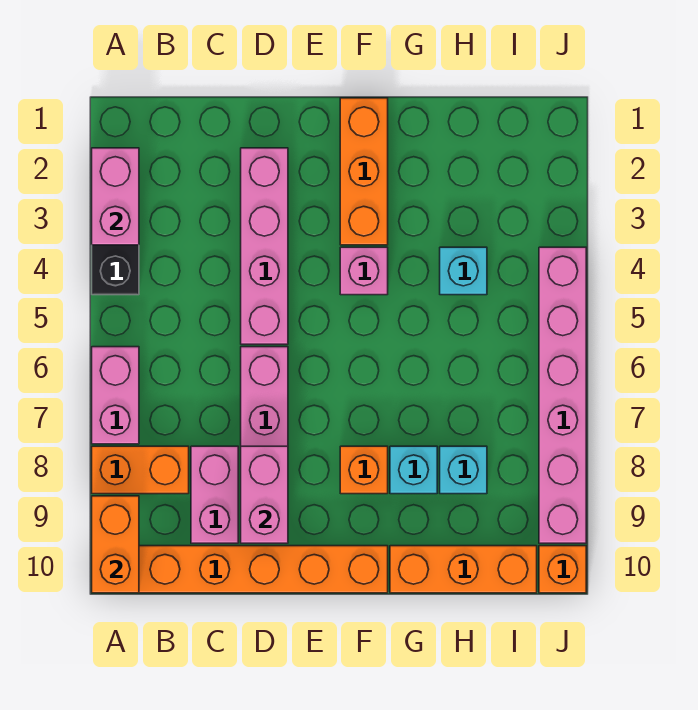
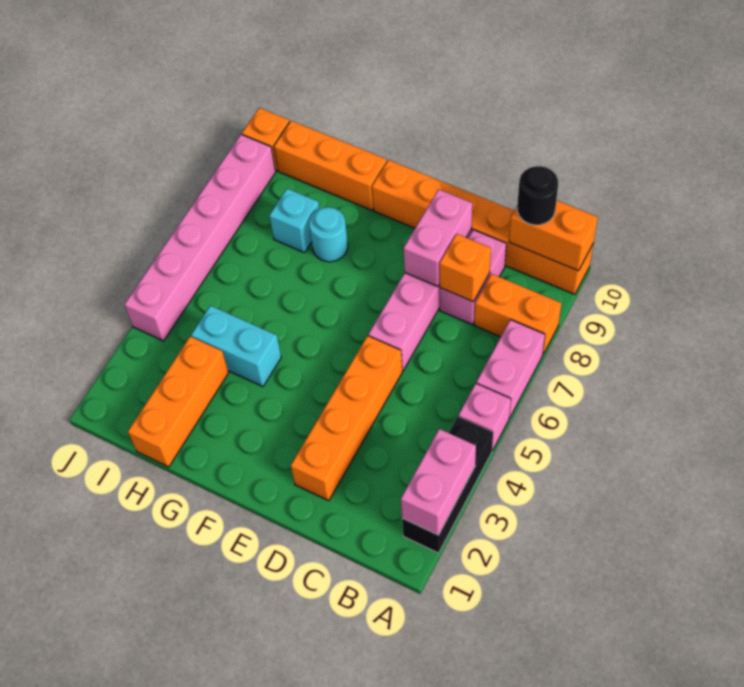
orange 1x2 brick [92,496,139,593] -> orange 1x2 brick turned to [509,200,598,271]
none -> black 1x1 round brick [517,166,558,225]
pink 1x4 brick [241,148,288,344] -> orange 1x4 brick [291,336,402,501]
orange 1x3 brick [340,98,388,245] -> orange 1x3 brick moved to [128,337,229,467]
pink 1x1 brick [340,247,388,295] -> pink 1x1 brick moved to [459,384,511,451]
orange 1x1 brick [340,446,388,494] -> orange 1x1 brick moved to [439,234,491,302]
cyan 1x1 brick [390,446,437,494] -> cyan 1x1 round brick [309,207,348,262]
cyan 1x1 brick [440,247,487,295] -> cyan 1x2 brick [191,306,281,386]

